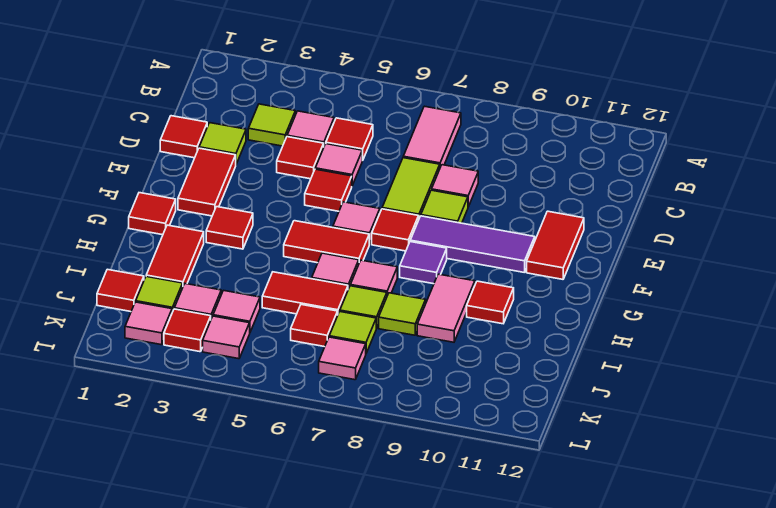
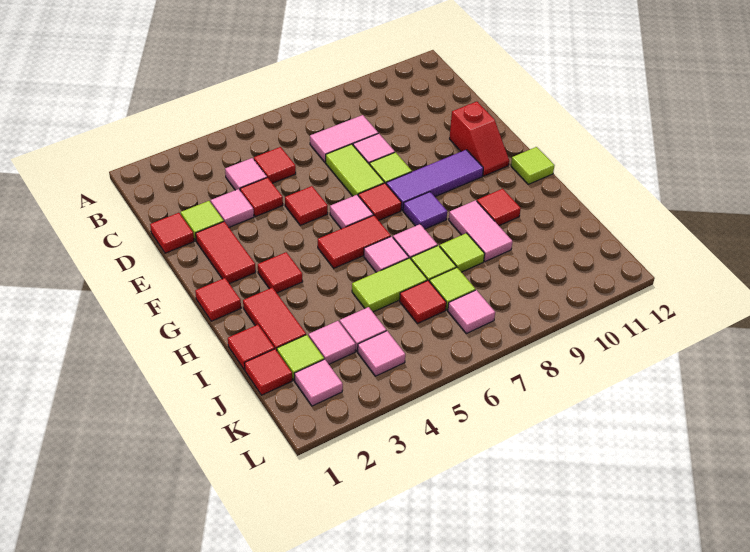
pink 1x2 tile [403,106,461,167] -> pink 1x2 tile turned to [310,115,378,162]
lime 1x1 tile [248,104,295,146] -> lime 1x1 tile moved to [511,147,555,184]
pink 1x1 tile [315,144,363,185] -> pink 1x1 tile moved to [211,189,254,227]
red 1x2 tile [527,211,584,279] -> red 1x2 slope [450,102,509,176]
red 1x2 tile [262,272,348,314] -> lime 1x2 tile [352,258,427,312]
red 1x1 tile [164,309,211,352] -> red 1x1 tile moved to [228,325,274,370]

